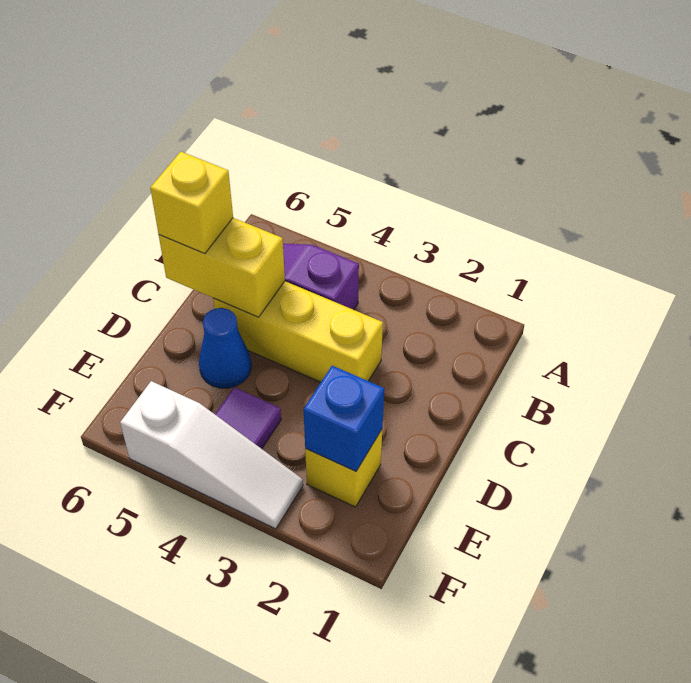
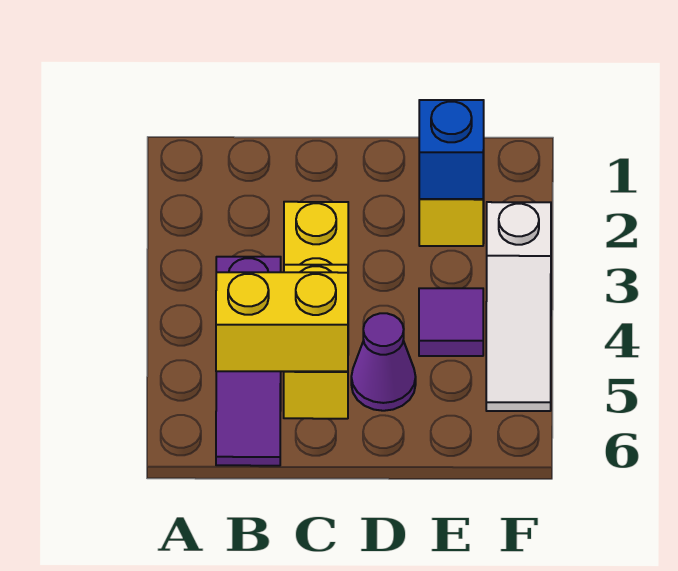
yellow 1x1 brick [150,152,233,254] -> yellow 1x2 brick [216,272,348,371]
blue 1x1 cone [199,308,251,388] -> purple 1x1 cone [351,313,416,411]
white 1x3 slope [120,381,303,529] -> white 1x3 slope turned to [486,202,551,411]

